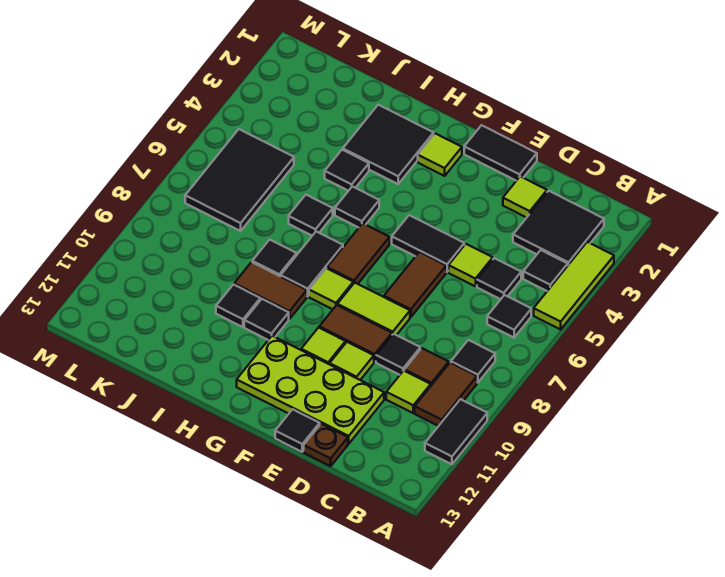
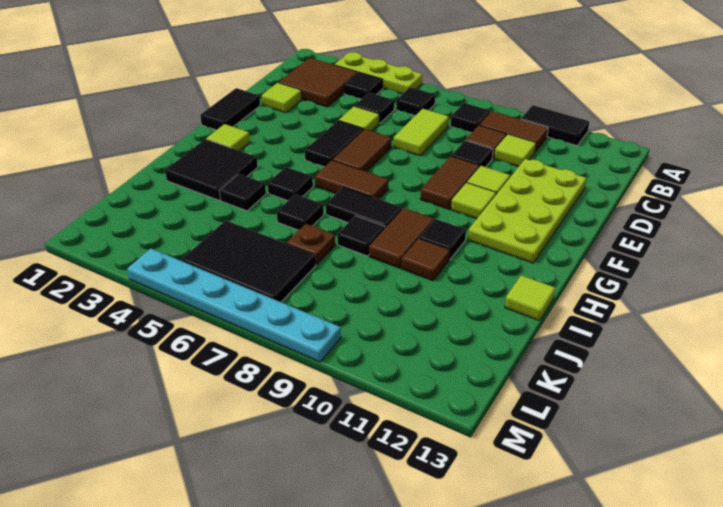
lime 1x3 tile [534,242,614,329] -> lime 1x3 plate [335,52,422,94]
black 2x2 tile [513,191,604,265] -> brown 2x2 tile [278,58,357,107]
brown 1x1 plate [304,424,348,466] -> brown 1x1 plate moved to [287,224,335,265]
brown 1x2 tile [384,252,446,317] -> brown 1x2 tile turned to [333,129,392,172]
lime 1x2 tile [337,283,410,335] -> lime 1x2 tile moved to [393,109,449,156]
black 1x1 tile [275,409,320,452] -> none
lime 1x1 tile [309,268,353,309] -> lime 1x1 tile moved to [505,275,555,321]
black 1x1 tile [216,285,260,327] -> brown 1x1 tile [401,238,450,281]
none -> cyan 1x6 plate [127,249,341,362]

